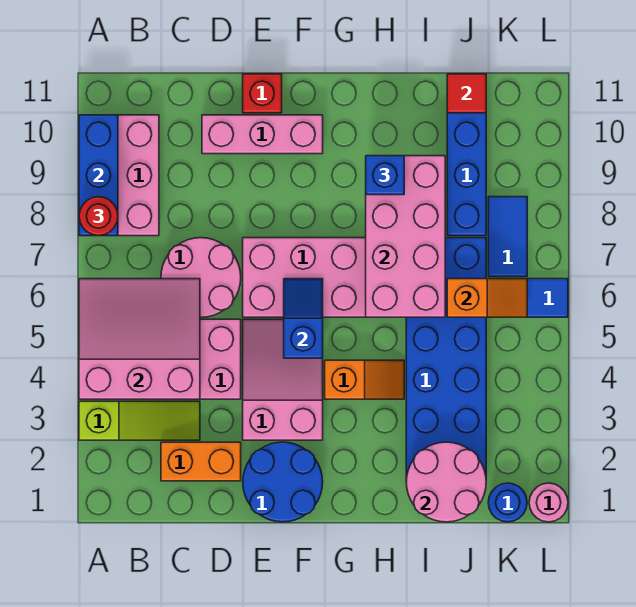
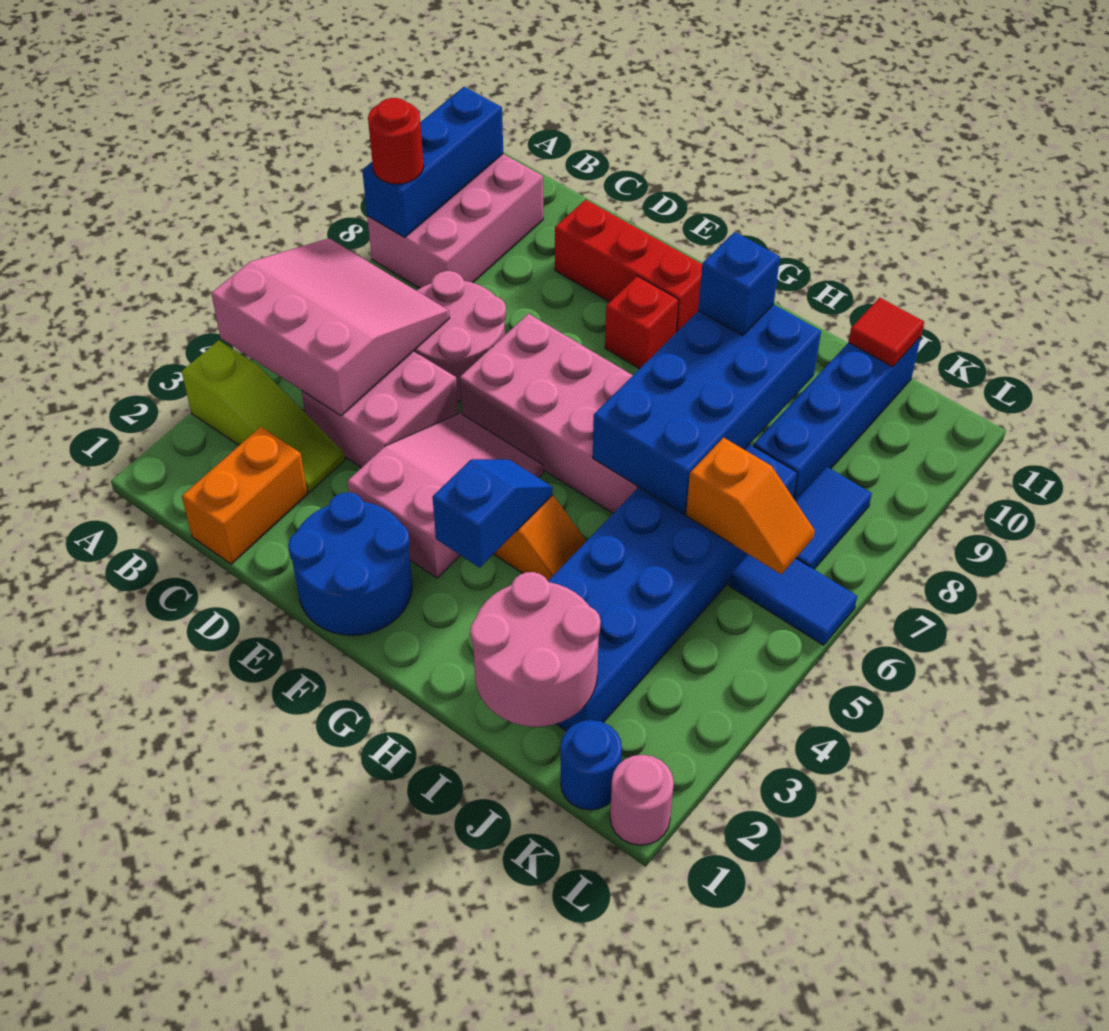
orange 1x2 brick [161,442,241,481] -> orange 1x2 brick turned to [182,427,308,564]
pink 1x3 brick [202,115,323,154] -> red 1x3 brick [555,200,702,332]
red 1x1 brick [243,74,282,113] -> red 1x1 brick moved to [605,276,678,369]
blue 1x2 slope [284,279,323,358] -> blue 1x2 slope moved to [433,459,553,568]
pink 2x4 brick [366,156,445,317] -> blue 2x4 brick [593,304,821,514]

